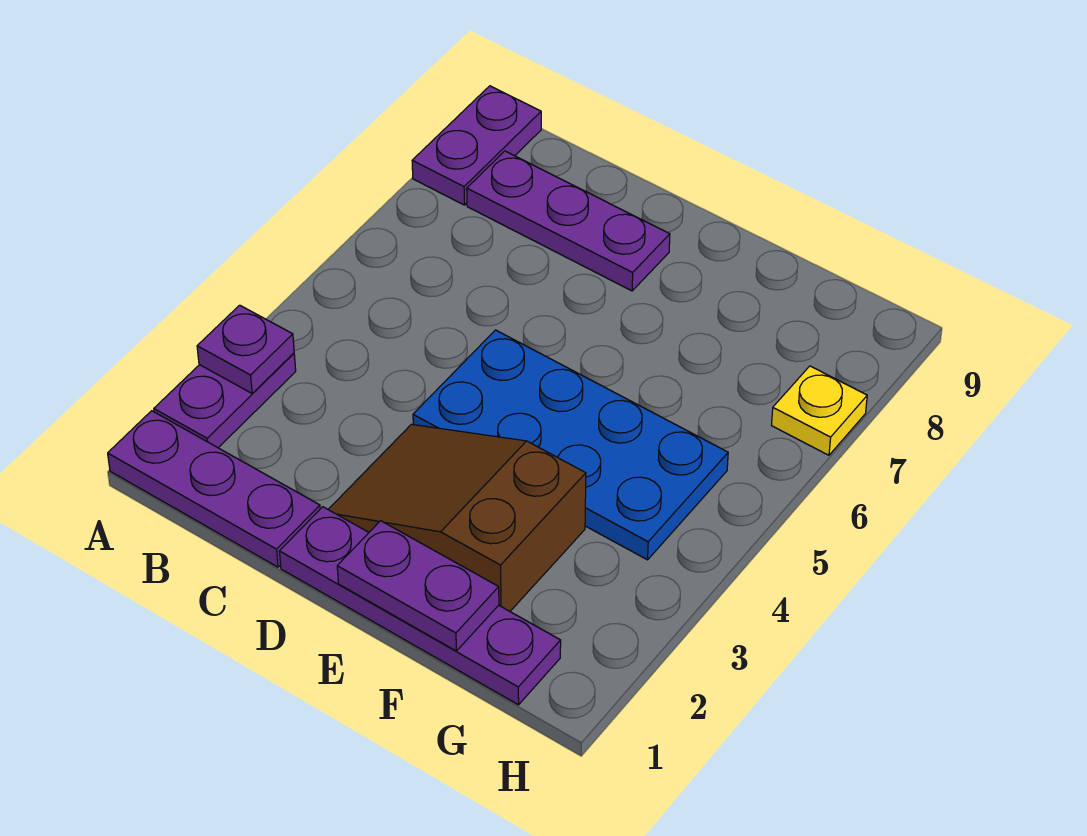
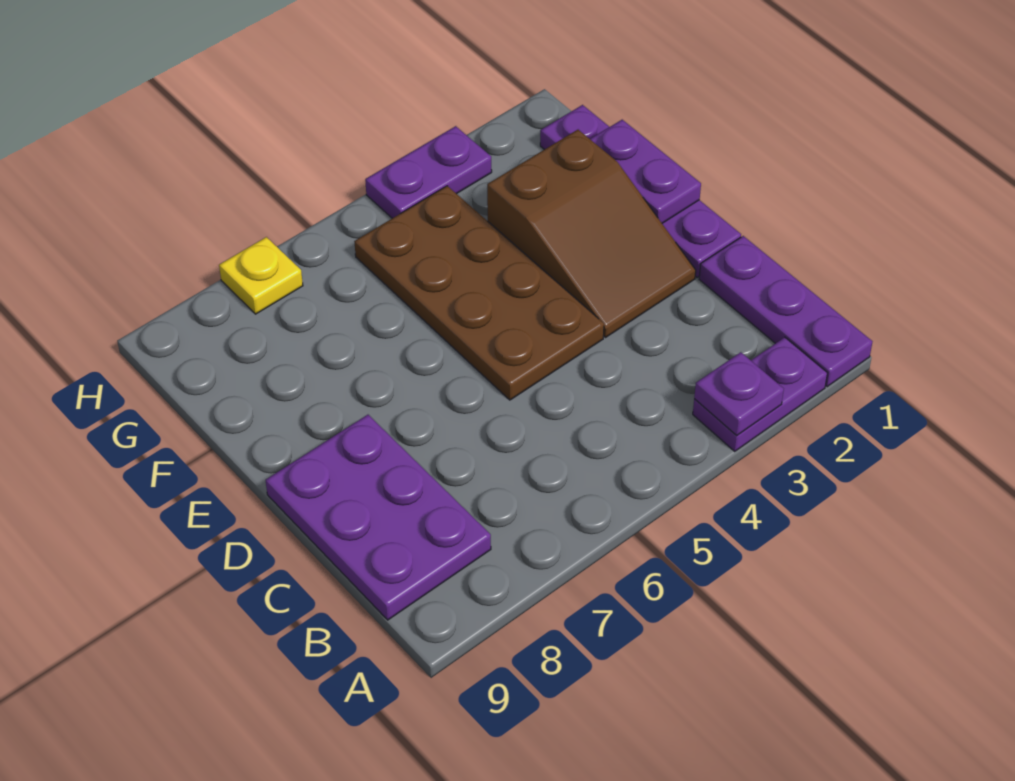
purple 1x2 plate [412,86,541,205] -> purple 1x2 plate moved to [365,126,492,218]
purple 1x3 plate [467,151,670,291] -> purple 2x3 plate [265,415,491,620]
blue 2x4 plate [413,330,728,560] -> brown 2x4 plate [354,186,604,400]

